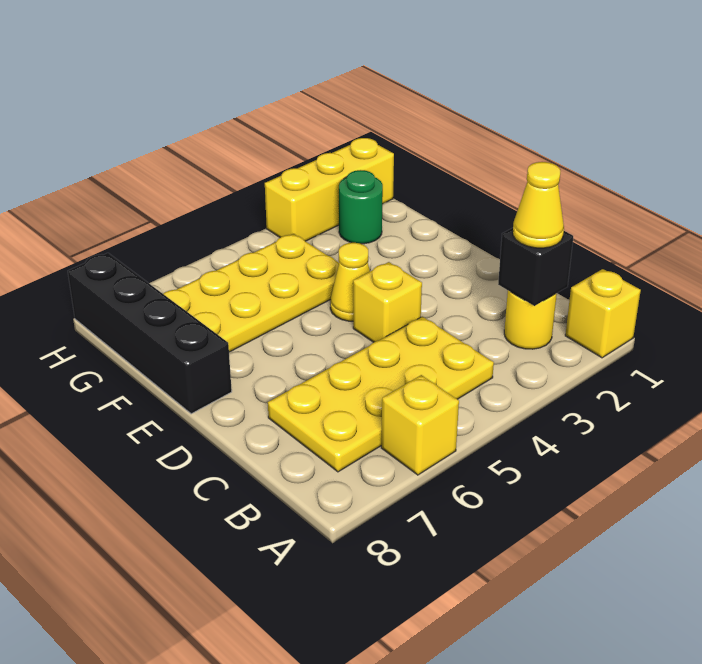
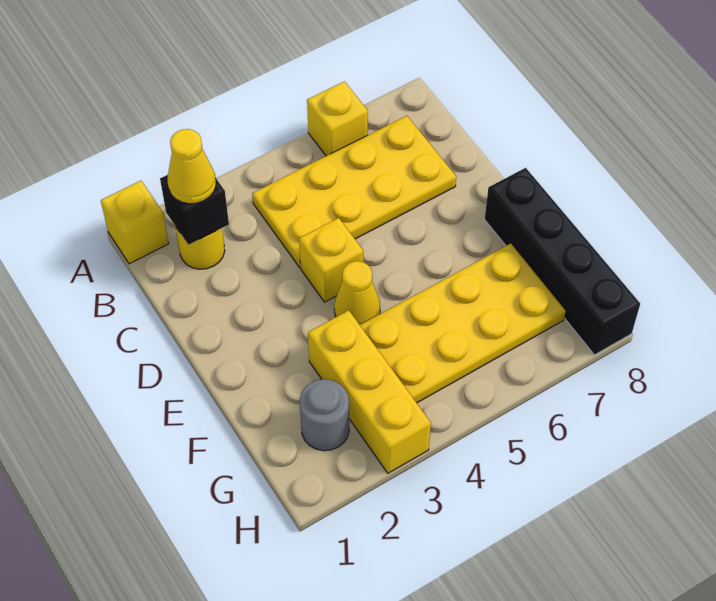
green 1x1 round brick [339,170,383,244] -> grey 1x1 round brick [300,379,349,451]
yellow 1x3 brick [265,138,394,241] -> yellow 1x3 brick turned to [308,310,431,473]

